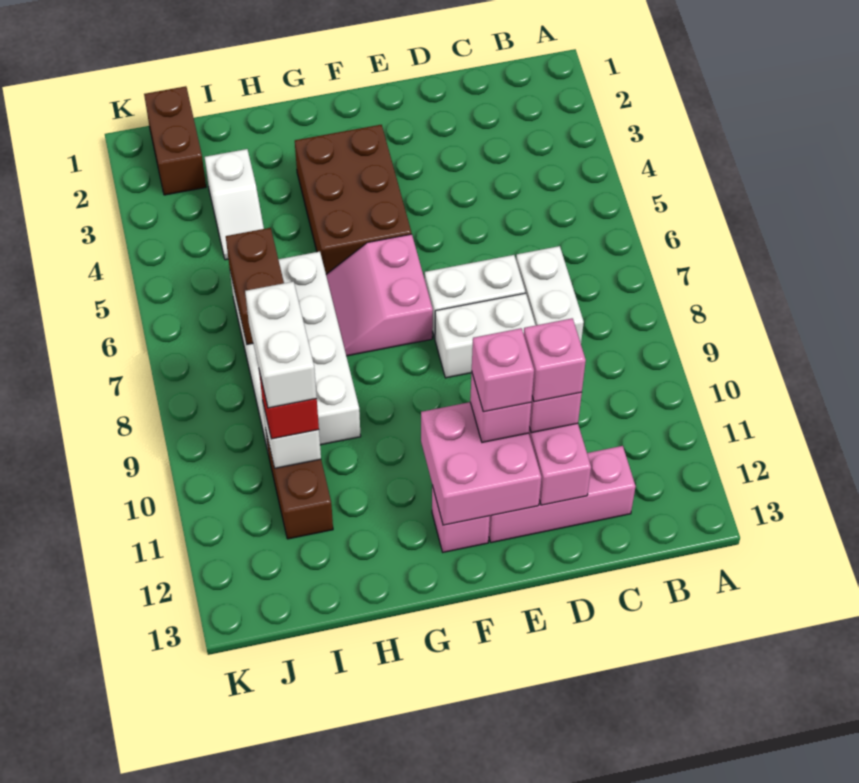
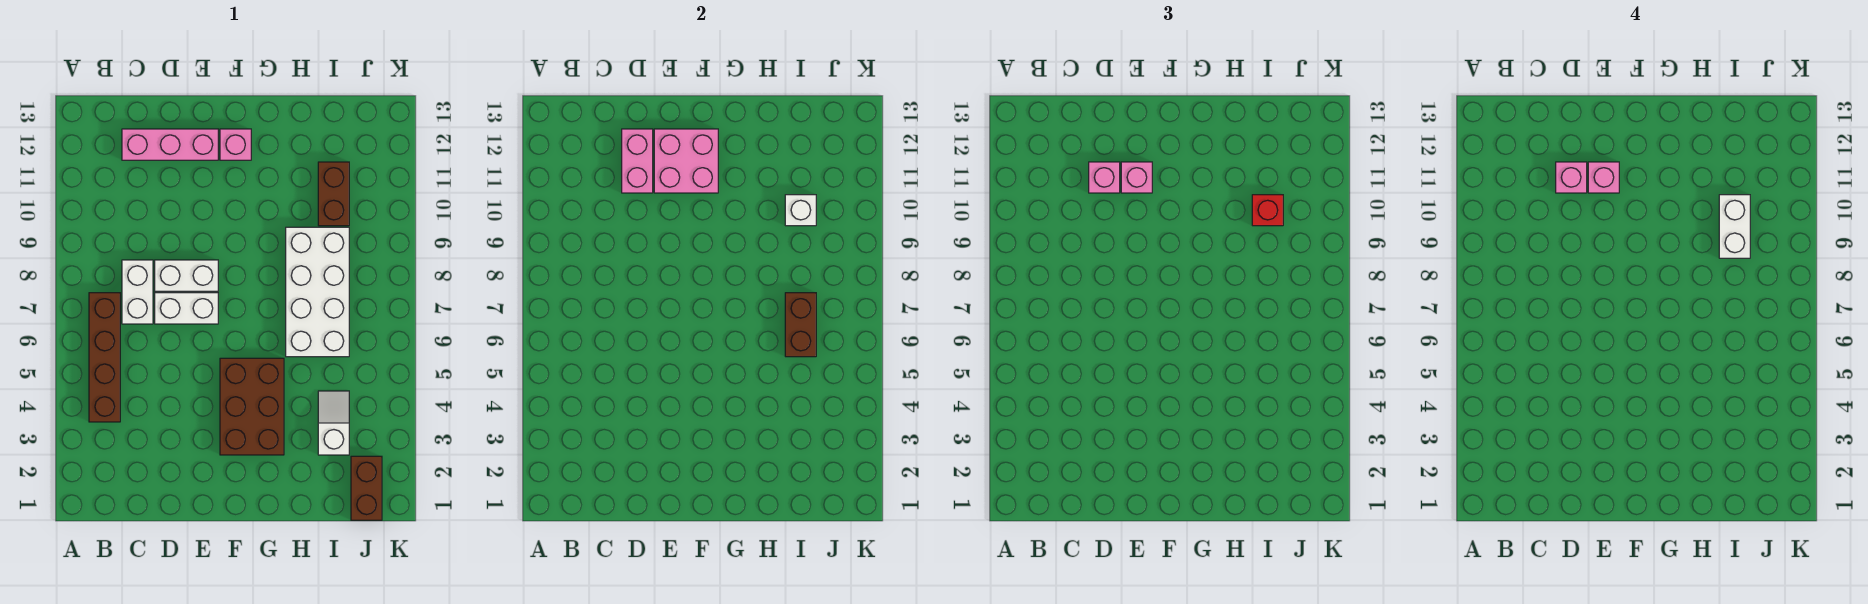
none -> brown 1x4 brick [89,293,120,422]
pink 2x2 slope [326,234,433,356] -> none

